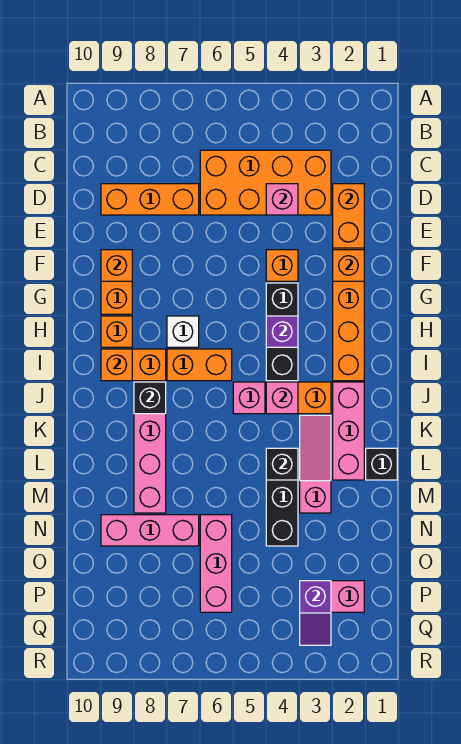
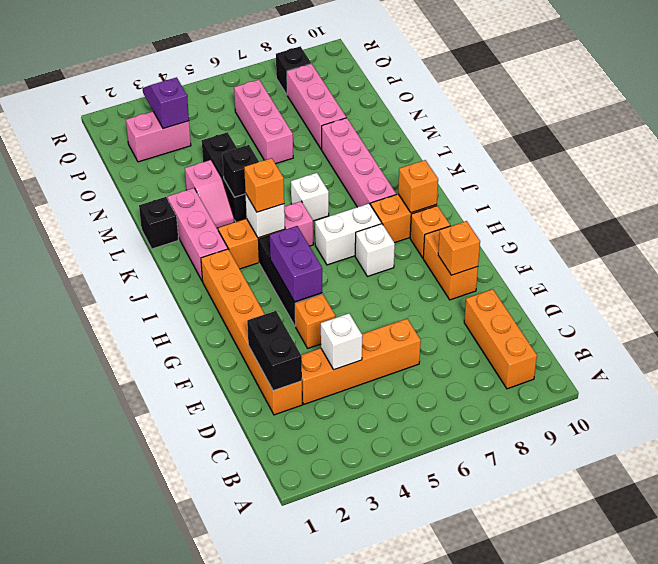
orange 2x4 brick [200,150,331,215] -> orange 1x4 brick [301,319,421,404]
orange 1x2 brick [333,184,364,248] -> black 1x2 brick [247,311,302,391]
pink 1x1 brick [266,184,298,215] -> white 1x1 brick [321,313,362,370]
orange 1x3 brick [101,184,199,215] -> orange 1x3 brick turned to [464,289,537,389]
orange 1x1 brick [333,250,364,281] -> orange 1x1 brick moved to [244,158,284,212]
purple 1x1 brick [266,316,298,347] -> purple 1x2 brick [270,226,322,302]
orange 1x2 brick [167,349,232,381] -> white 1x2 brick [315,204,382,265]
pink 1x1 brick [266,382,298,414] -> white 1x1 brick [245,193,285,238]
black 1x1 brick [134,382,166,414] -> black 1x1 brick moved to [276,46,312,94]
pink 1x3 slope [300,415,331,513] -> pink 1x2 slope [185,160,234,228]
none -> white 1x1 brick [291,173,329,221]
pink 1x3 brick [101,515,199,546] -> pink 1x3 brick turned to [287,64,346,149]

